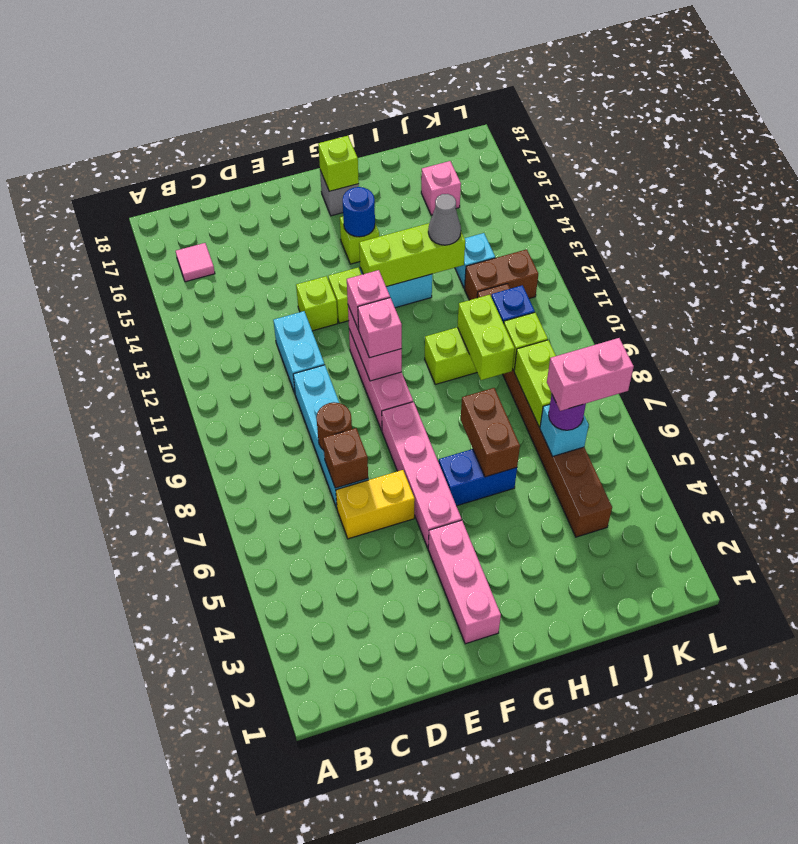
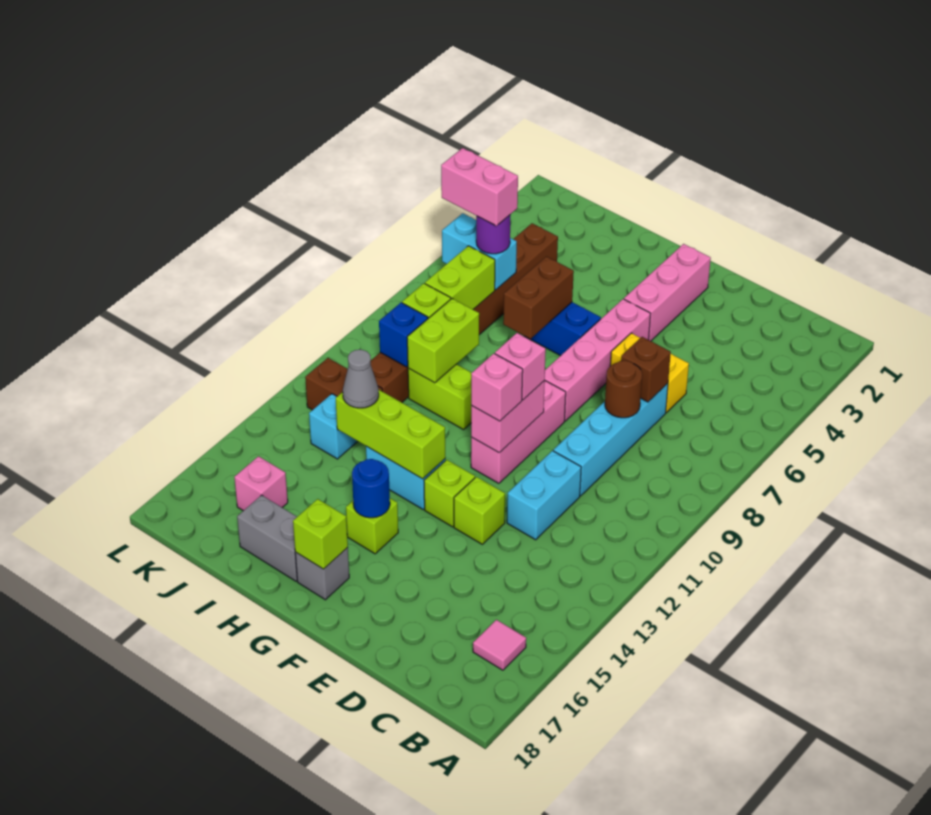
none -> grey 1x2 brick [237,495,297,581]
cyan 1x1 brick [540,405,589,456] -> cyan 1x2 brick [442,213,517,290]

